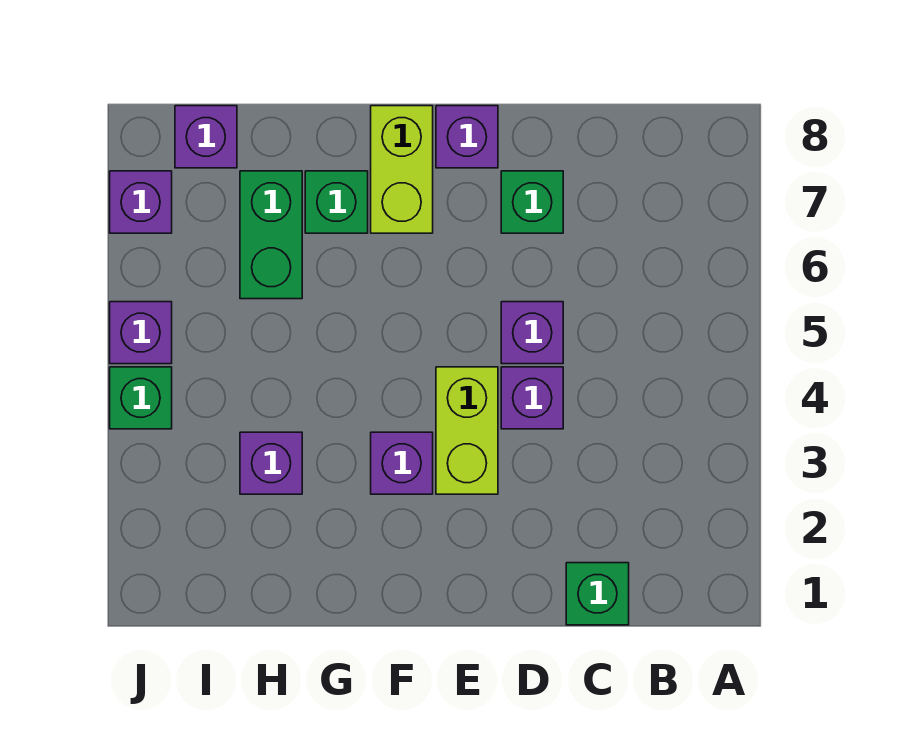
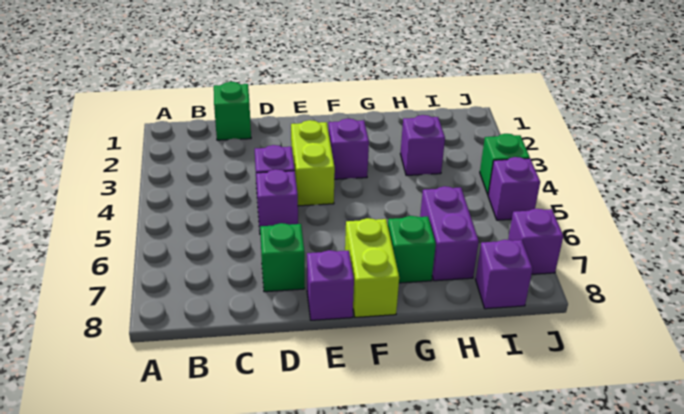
green 1x2 brick [240,171,302,299] -> purple 1x2 brick [420,186,479,281]

